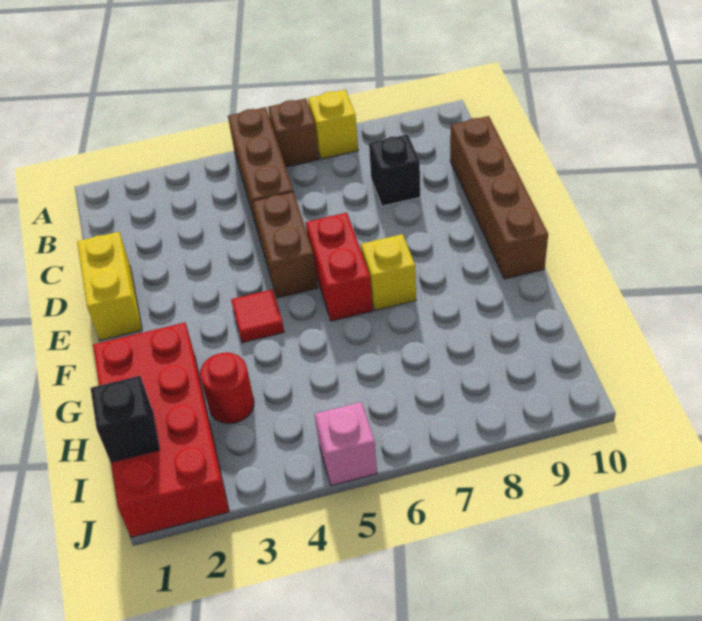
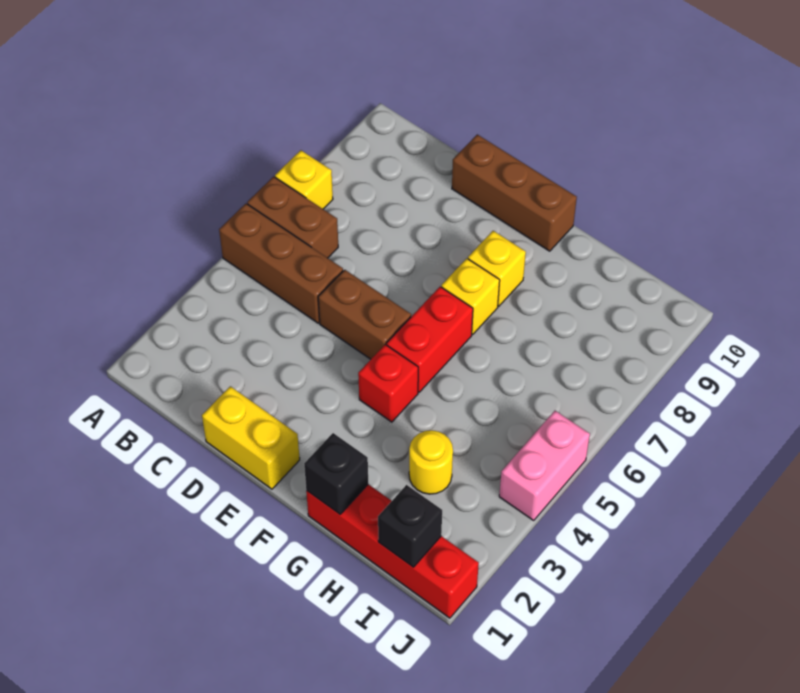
brown 1x1 brick [268,98,319,167] -> brown 1x2 brick [247,177,338,258]
black 1x1 brick [369,134,420,206] -> black 1x1 brick moved to [304,433,368,514]
brown 1x4 brick [450,116,548,279] -> brown 1x3 brick [452,134,577,251]
red 1x2 brick [306,213,373,321] -> red 1x2 brick turned to [387,287,473,392]
red 1x1 tile [231,289,284,343] -> red 1x1 brick [358,345,418,422]
none -> yellow 1x1 brick [468,231,526,306]
red 2x4 brick [93,323,229,537] -> red 1x4 brick [306,484,479,618]
red 1x1 round brick [200,352,254,424] -> yellow 1x1 round brick [409,430,453,494]
pink 1x1 brick [315,402,377,486] -> pink 1x2 brick [499,411,590,520]

